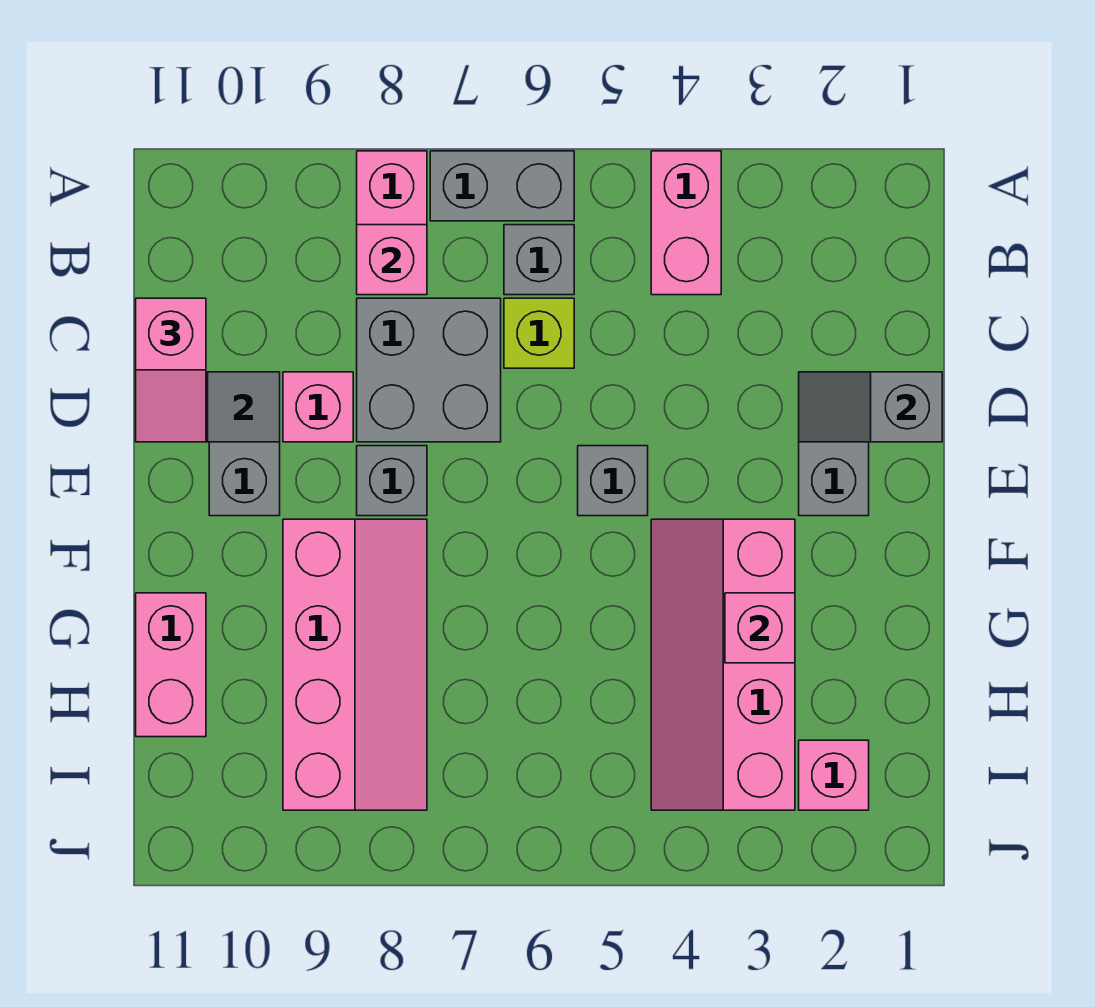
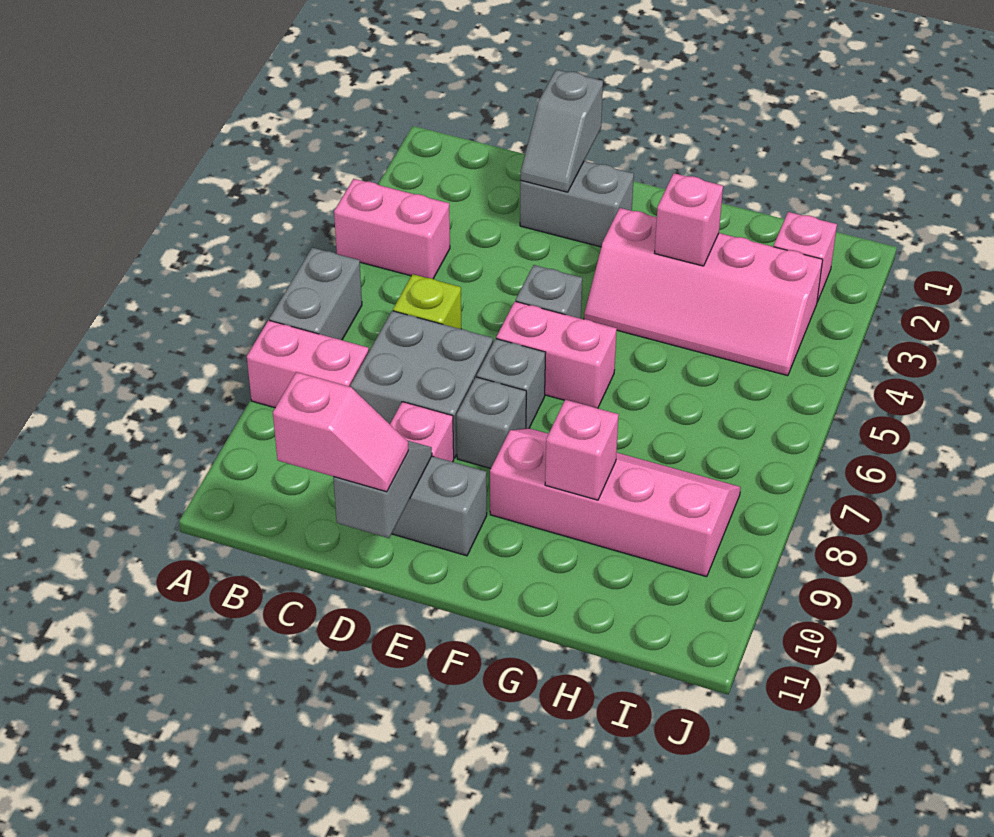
grey 1x1 brick [504,225,574,295] -> grey 1x1 brick moved to [477,339,546,428]
pink 1x1 brick [357,225,427,295] -> pink 1x1 brick moved to [545,400,619,500]
pink 1x2 brick [136,593,206,737] -> pink 1x2 brick moved to [496,301,617,408]

